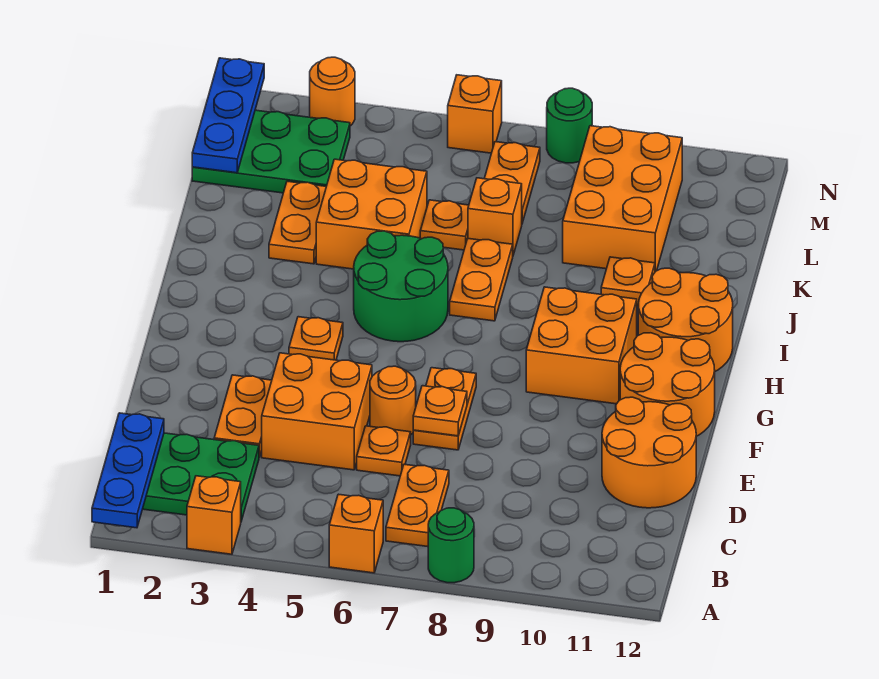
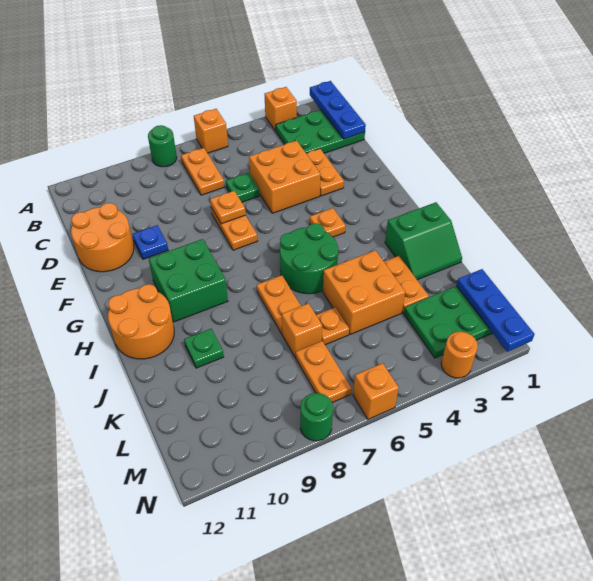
orange 1x1 plate [357,426,411,476] -> green 1x1 plate [226,173,260,202]
orange 1x1 round brick [370,366,416,434] -> none
none -> blue 1x1 plate [132,225,168,259]
orange 2x2 round brick [620,333,715,436] -> none
orange 2x2 brick [526,287,637,404] -> green 2x2 brick [149,239,228,322]
none -> green 2x2 slope [385,202,462,280]
orange 1x1 plate [601,257,655,306] -> green 1x1 plate [184,329,224,368]
orange 2x3 brick [563,126,682,271] -> none

